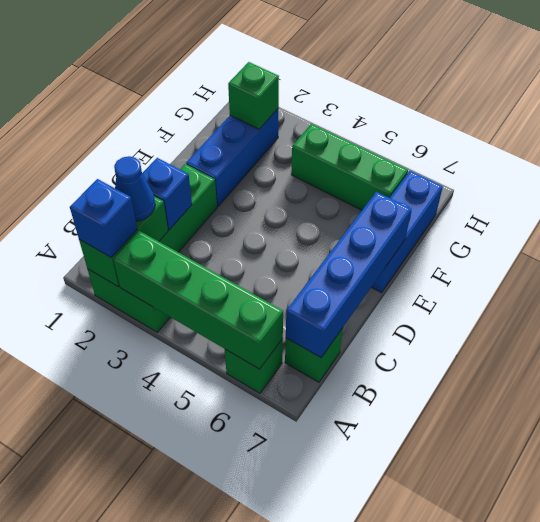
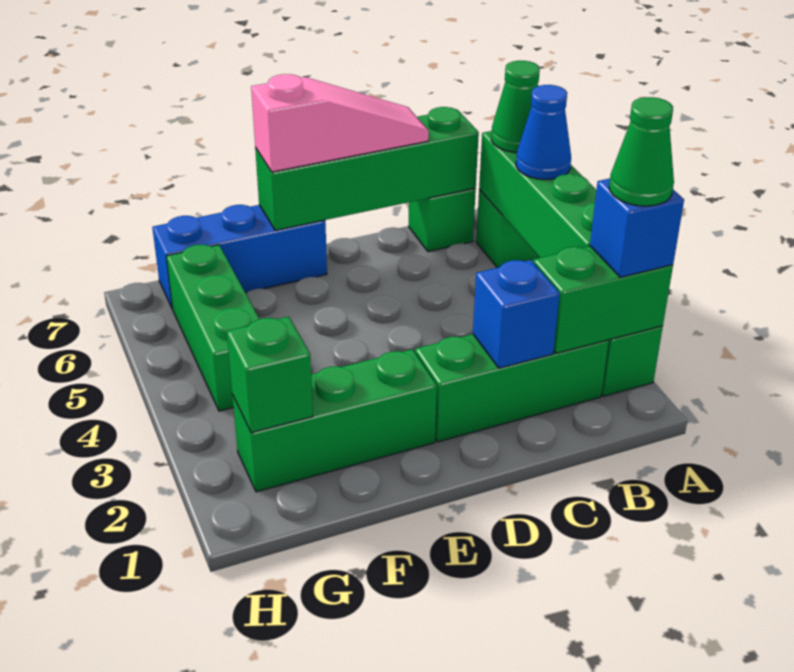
none -> green 1x1 cone [609,97,674,206]
none -> green 1x1 cone [491,61,540,152]
blue 1x1 cone [114,156,155,221] -> blue 1x1 cone moved to [516,85,571,179]
blue 1x4 brick [286,192,411,357] -> green 1x4 brick [255,107,479,230]
none -> pink 1x3 slope [251,74,429,172]
blue 1x3 brick [186,109,278,206] -> green 1x3 brick [232,349,437,492]

